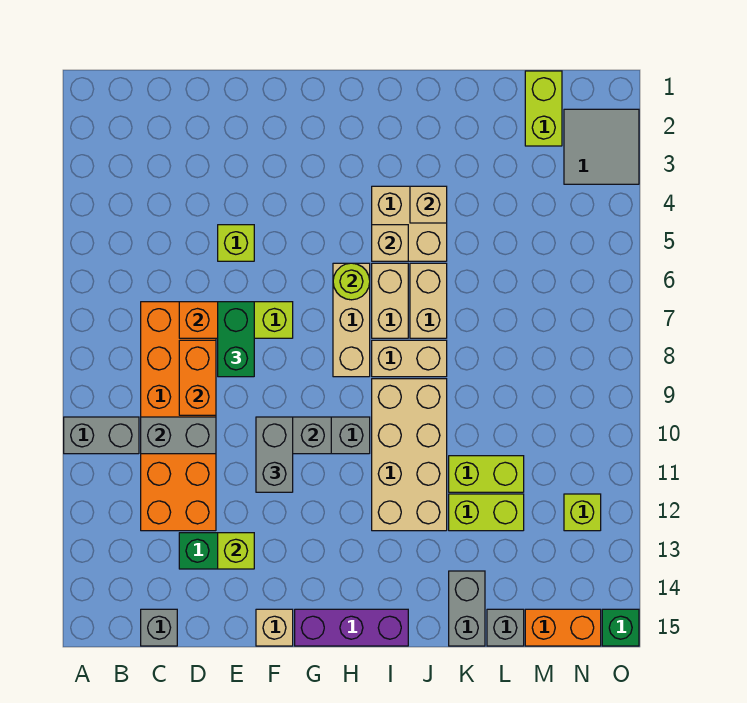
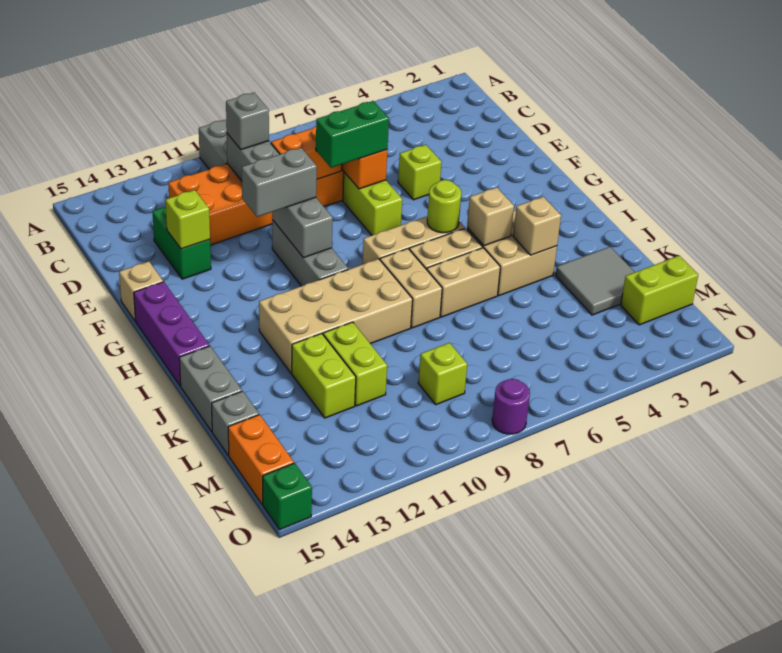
grey 1x1 brick [141,609,177,646] -> grey 1x1 brick moved to [226,93,269,150]
grey 1x2 brick [449,571,485,646] -> grey 1x2 brick turned to [179,346,242,431]
grey 2x2 tile [564,109,639,184] -> grey 2x2 tile moved to [556,247,635,315]
lime 1x1 brick [564,494,601,531] -> lime 1x1 brick moved to [418,343,467,405]
none -> purple 1x1 round brick [492,379,530,434]

